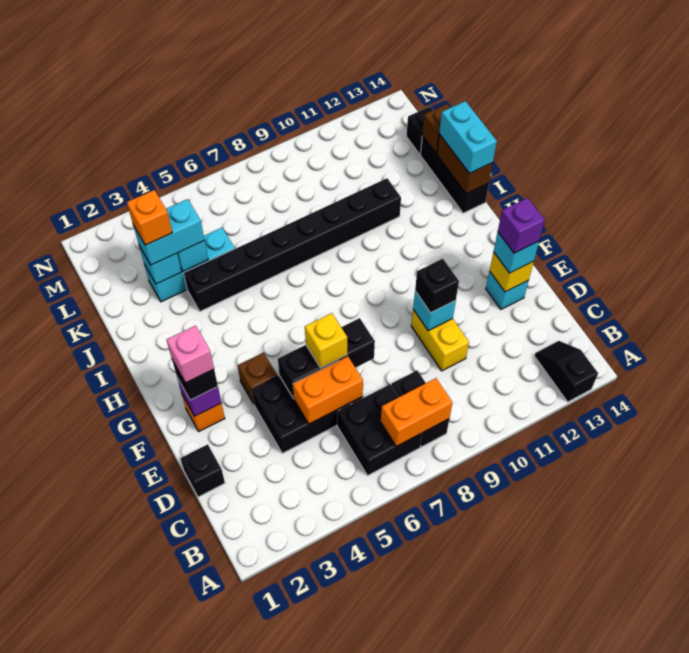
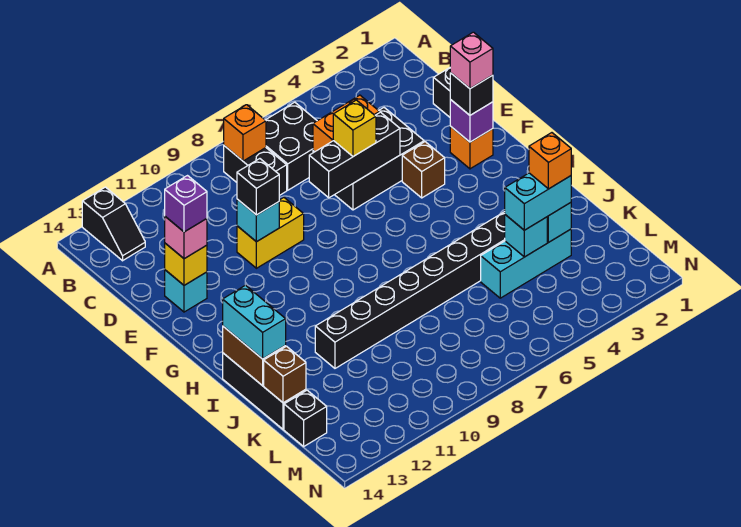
orange 1x2 brick [381,378,452,446] -> orange 1x1 brick [224,105,266,161]
yellow 1x2 brick [411,310,469,371] -> yellow 1x2 brick turned to [237,198,304,268]
cyan 1x1 brick [494,232,539,273] -> pink 1x1 brick [165,217,207,259]

